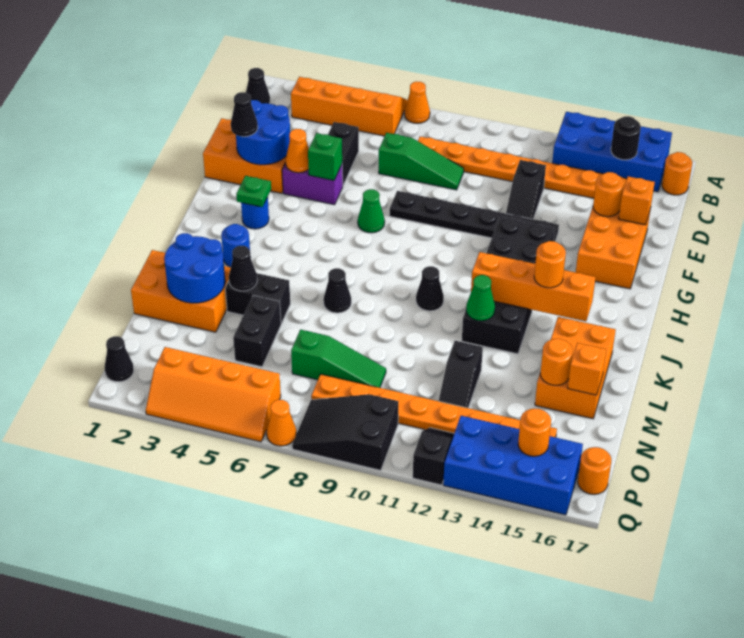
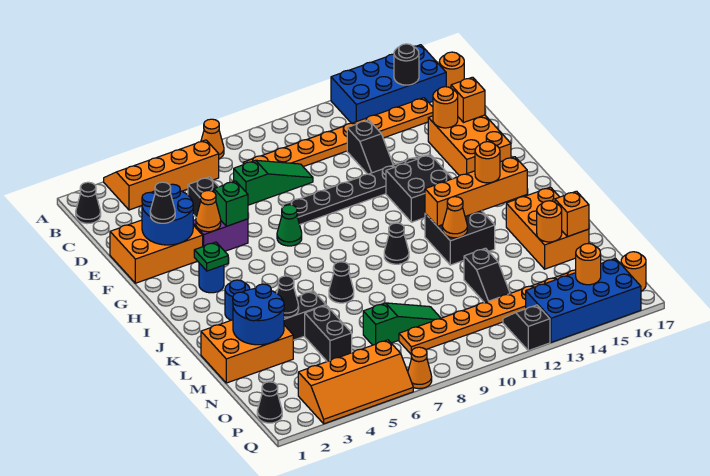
green 1x1 cone [466,275,495,321] -> orange 1x1 cone [443,197,467,238]
black 2x3 slope [292,394,398,470] -> none

